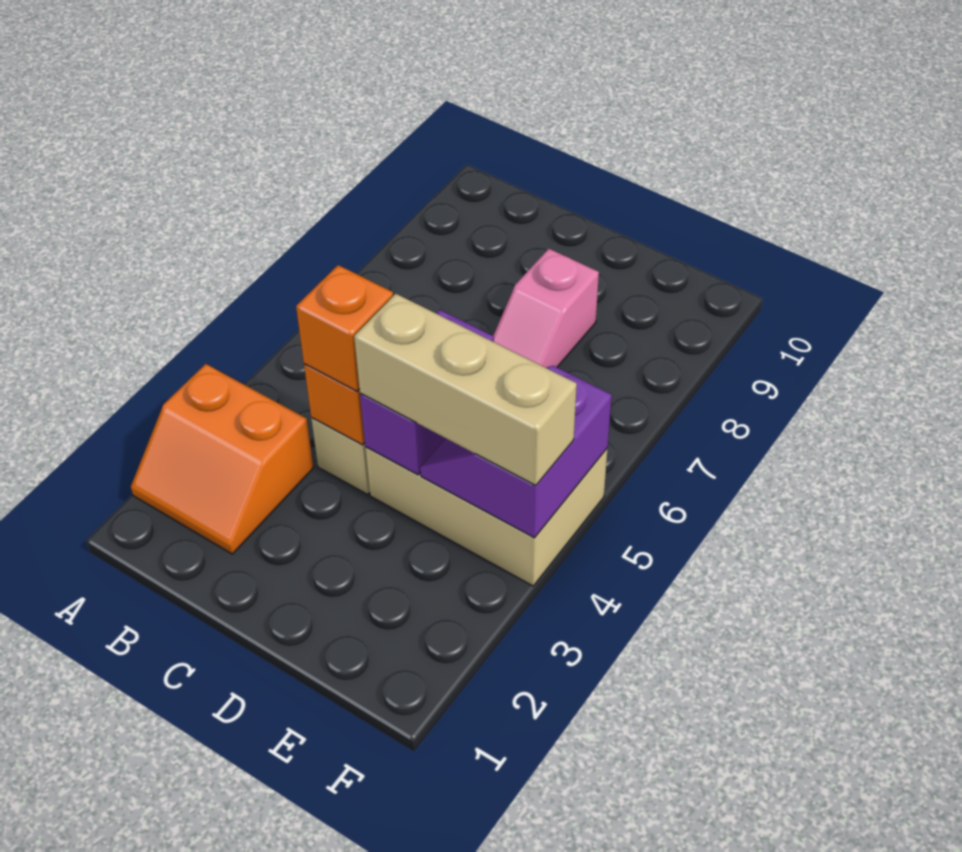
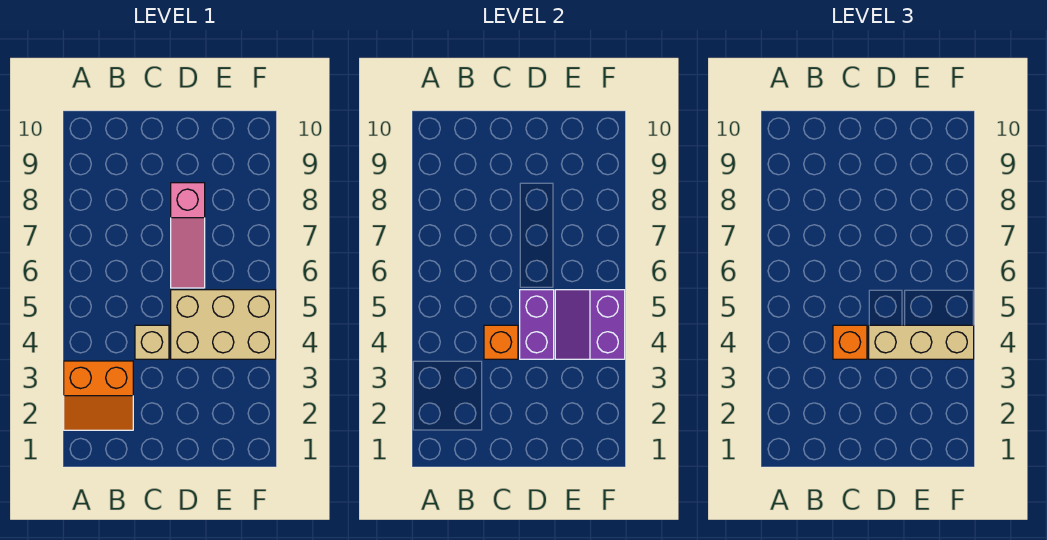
pink 1x2 slope [493,249,599,368] -> pink 1x3 slope [171,183,205,288]

